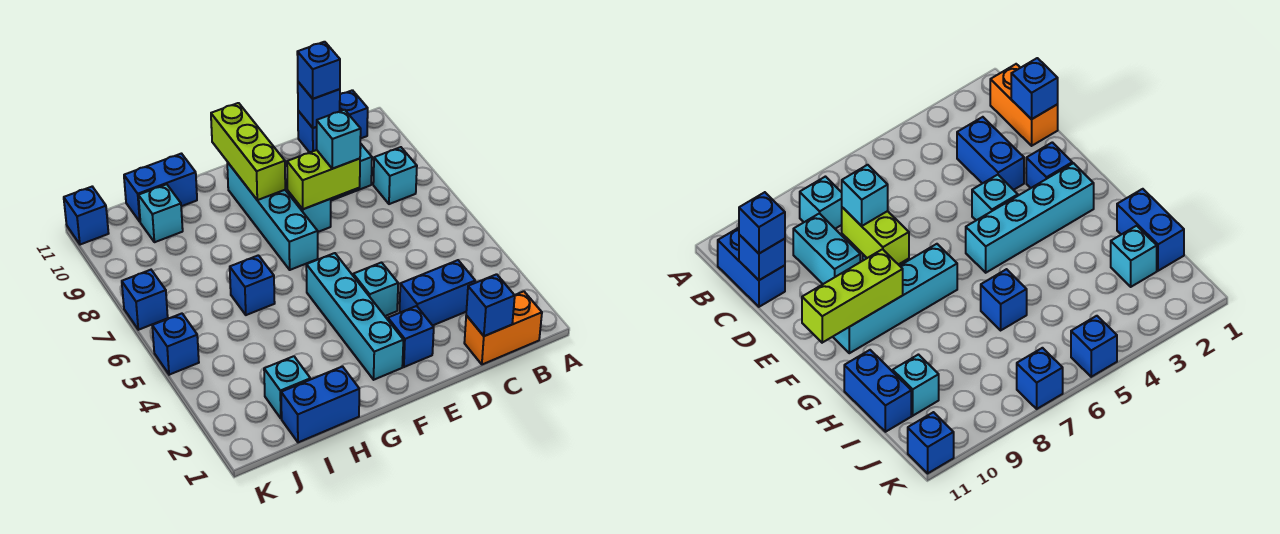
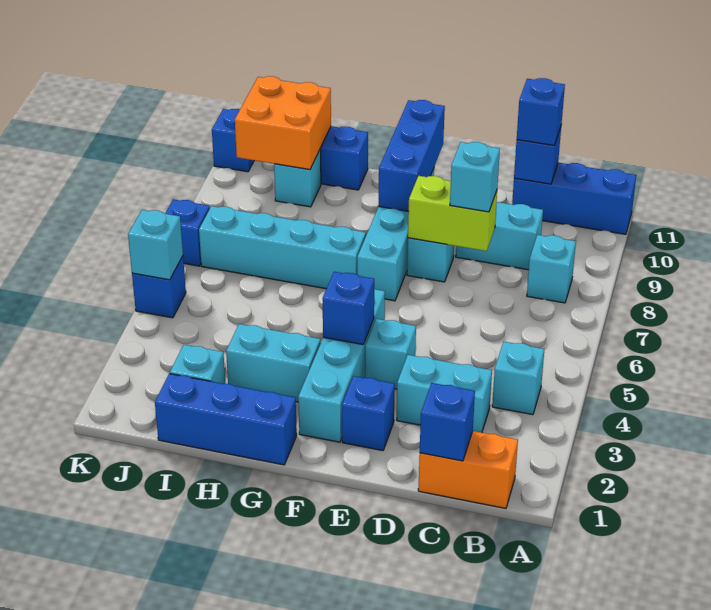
none -> cyan 1x1 brick [492,342,544,415]
blue 1x2 brick [298,90,368,152] -> blue 1x3 brick [512,163,636,234]
blue 1x2 brick [400,260,475,326] -> cyan 1x2 brick [397,355,492,433]
lime 1x3 brick [211,103,285,200] -> blue 1x3 brick [378,100,445,211]
none -> cyan 1x2 brick [226,324,321,402]
none -> cyan 1x4 brick [199,206,366,289]
blue 1x2 brick [281,367,359,442] -> blue 1x3 brick [155,374,297,465]
blue 1x1 brick [230,255,275,315] -> blue 1x1 brick moved to [323,272,374,345]
none -> orange 2x2 brick [235,76,331,170]
none -> cyan 1x1 brick [128,210,183,280]

